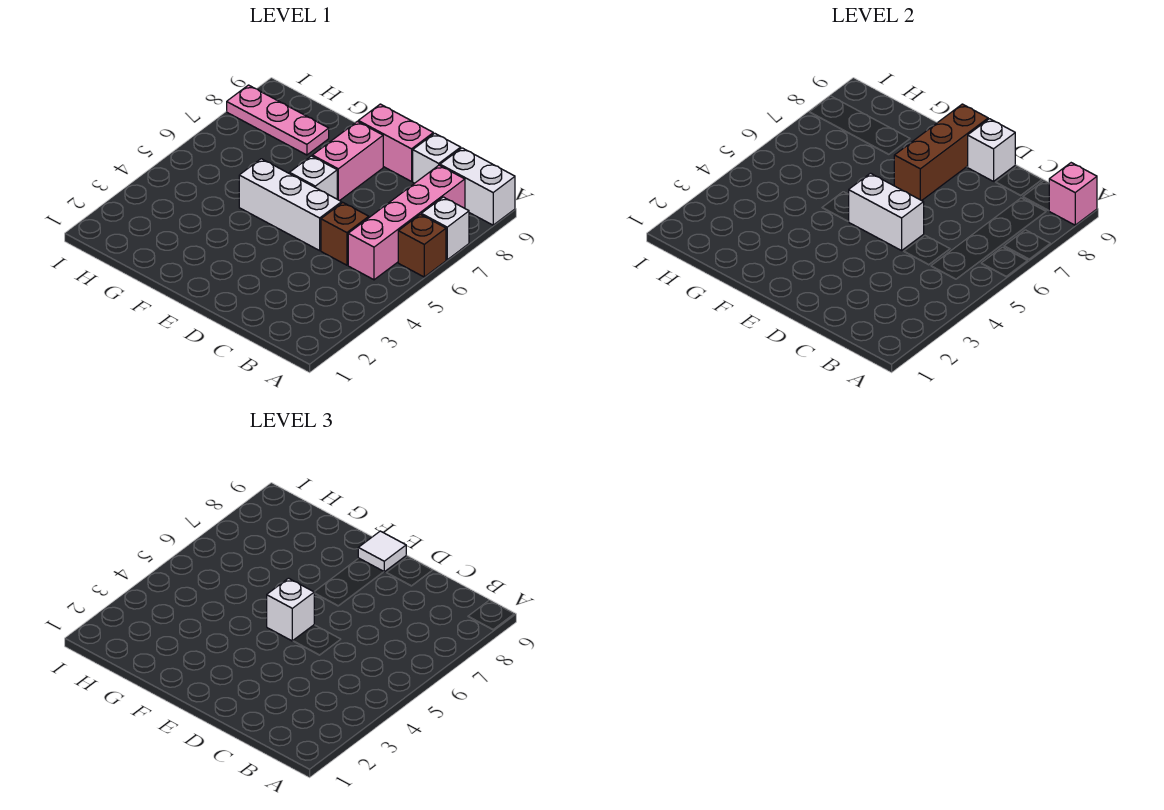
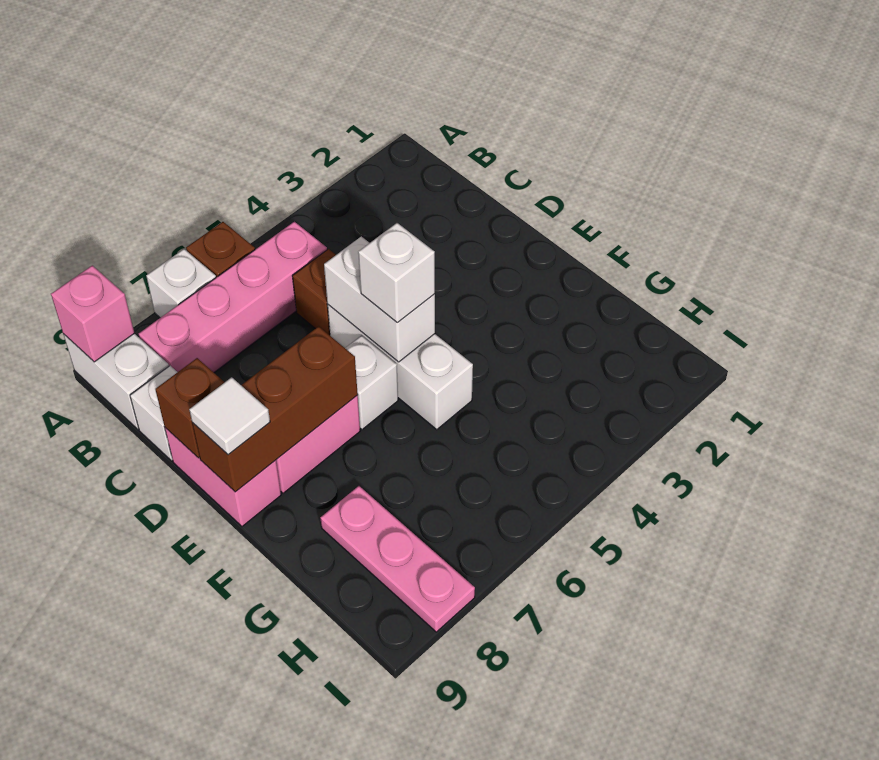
white 1x1 brick [968,119,1015,181] -> brown 1x1 brick [155,358,225,458]

